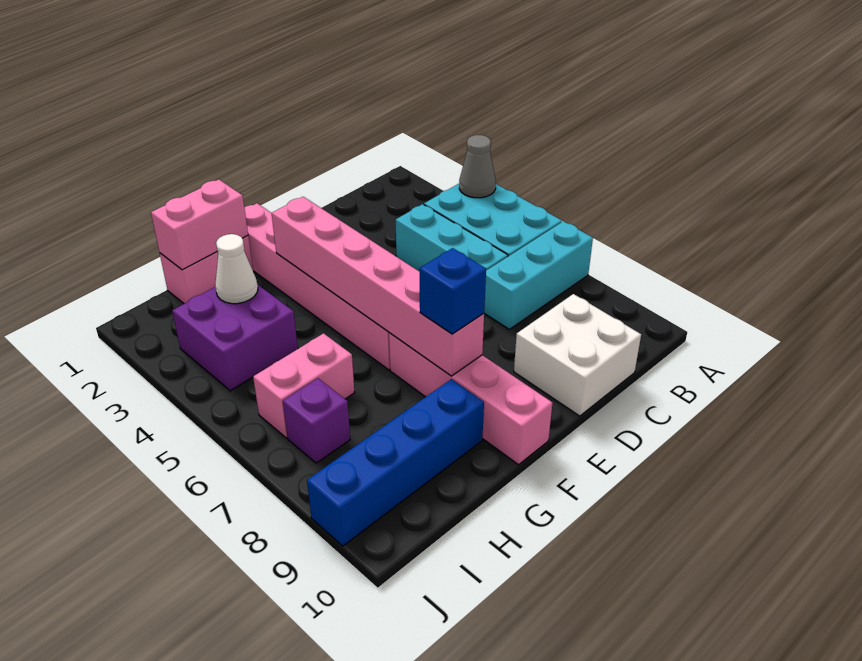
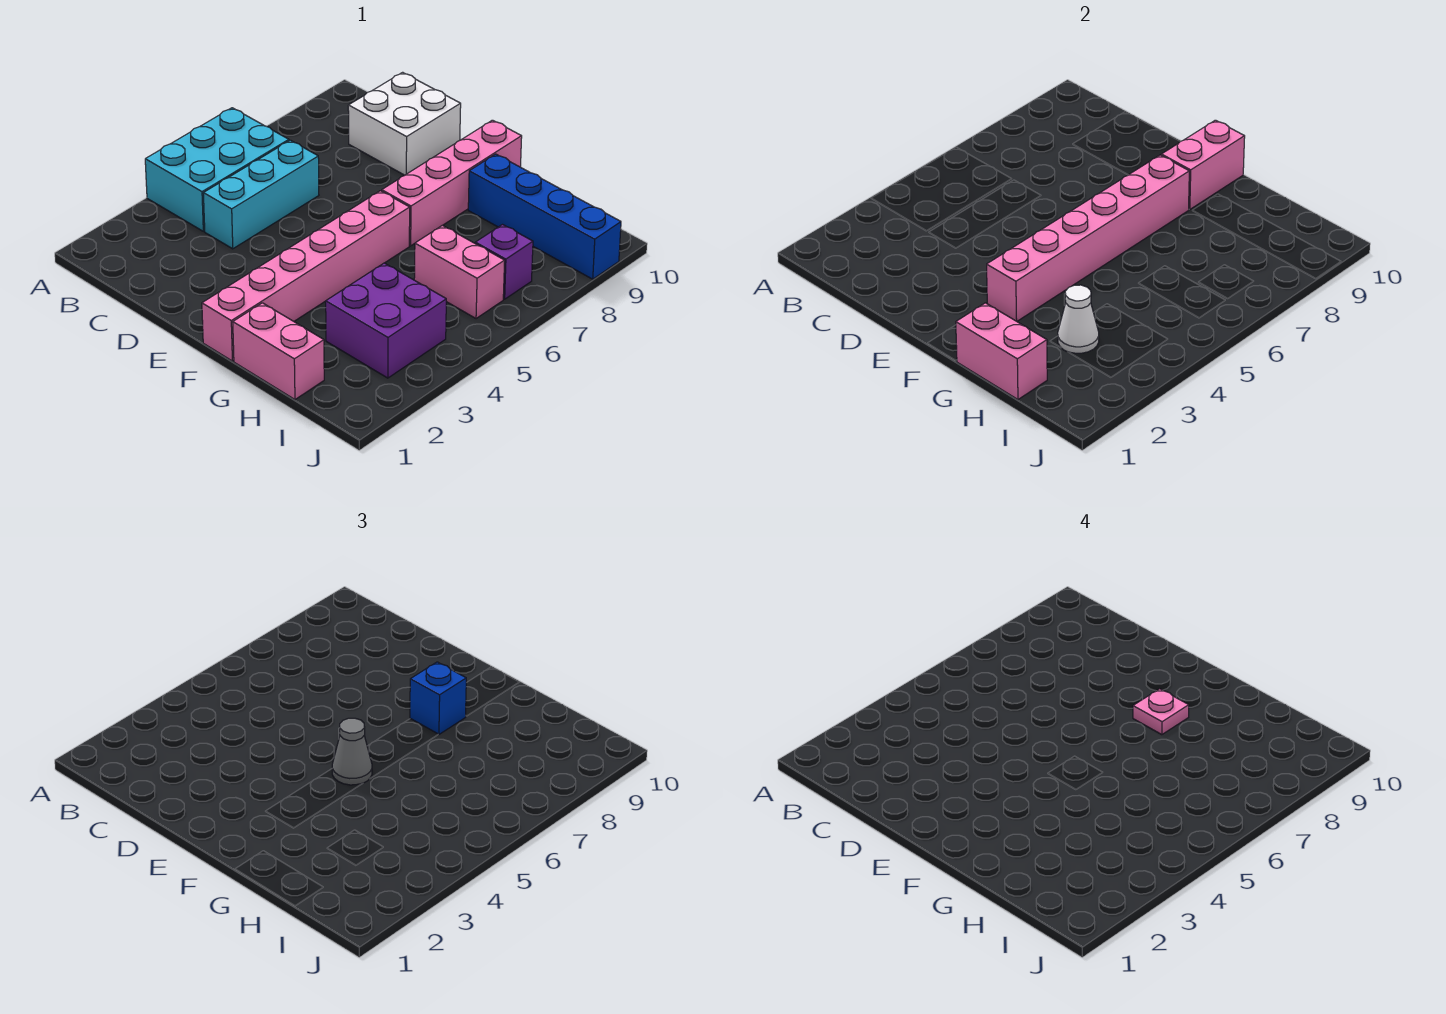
grey 1x1 cone [459,135,496,198] -> grey 1x1 cone moved to [332,718,372,785]
cyan 1x3 brick [484,221,593,329] -> none
none -> pink 1x1 plate [1133,689,1189,735]
none -> pink 1x2 brick [1161,120,1245,210]

